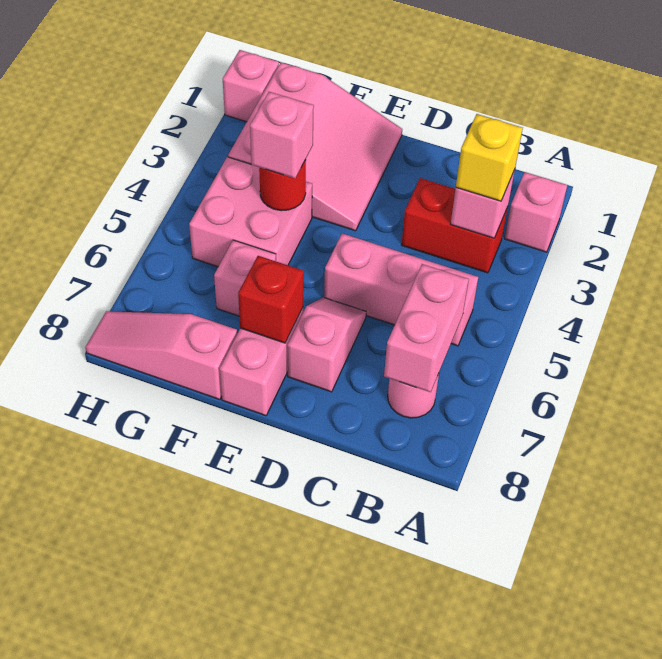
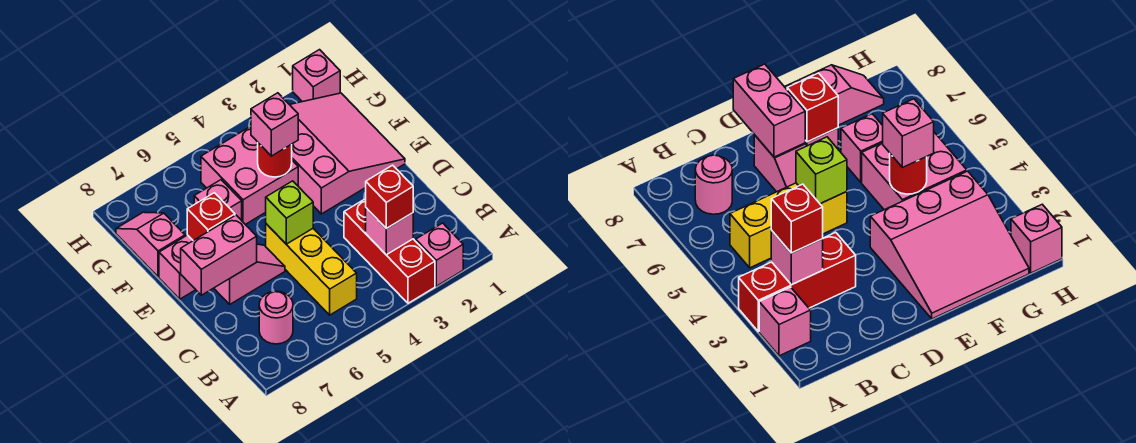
red 1x2 brick [402,178,508,273] -> red 1x3 brick [344,199,435,303]
yellow 1x1 brick [456,114,523,201] -> red 1x1 brick [366,165,413,229]
pink 1x3 brick [324,233,478,346] -> yellow 1x3 brick [266,224,357,315]
pink 1x2 brick [384,264,469,392] -> pink 1x2 brick moved to [181,215,257,295]
none -> lime 1x1 brick [266,181,313,244]
pink 3x3 slope [228,62,402,231] -> pink 3x3 slope turned to [290,93,405,214]
pink 1x3 slope [85,311,237,400] -> pink 1x2 slope [116,212,185,277]

